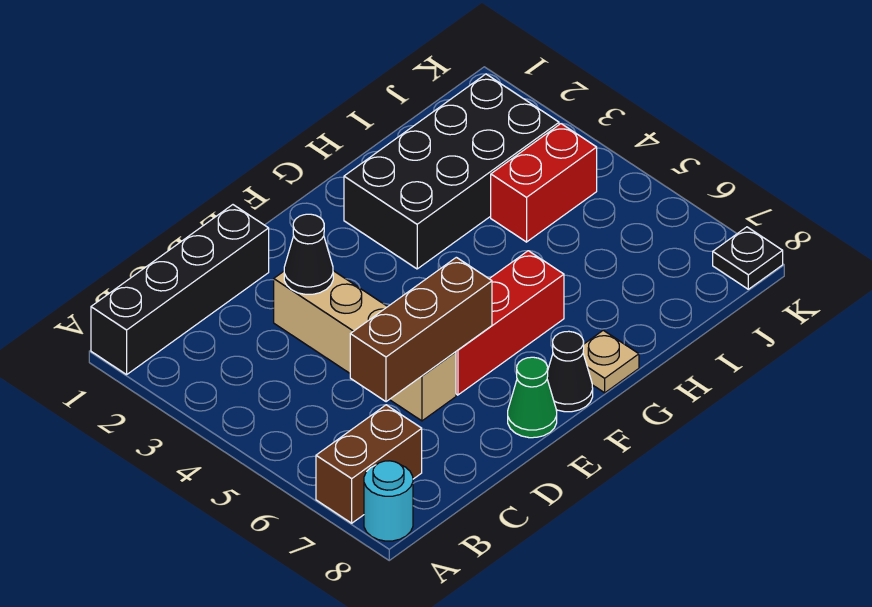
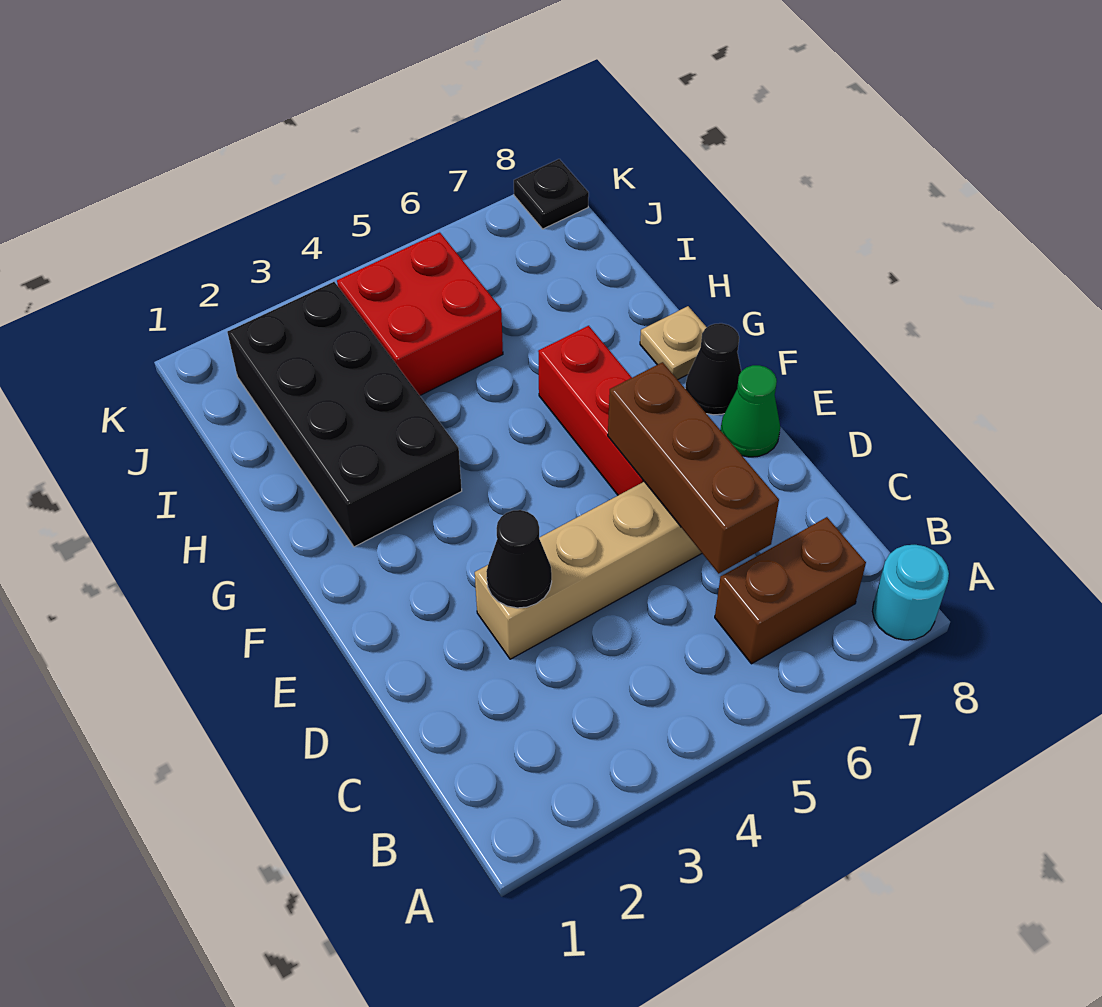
black 1x4 brick [91,205,269,375] -> none
brown 1x2 brick [316,405,422,523] -> brown 1x2 brick turned to [715,517,866,664]
red 1x2 brick [491,124,597,242] -> red 2x2 brick [337,232,503,395]

